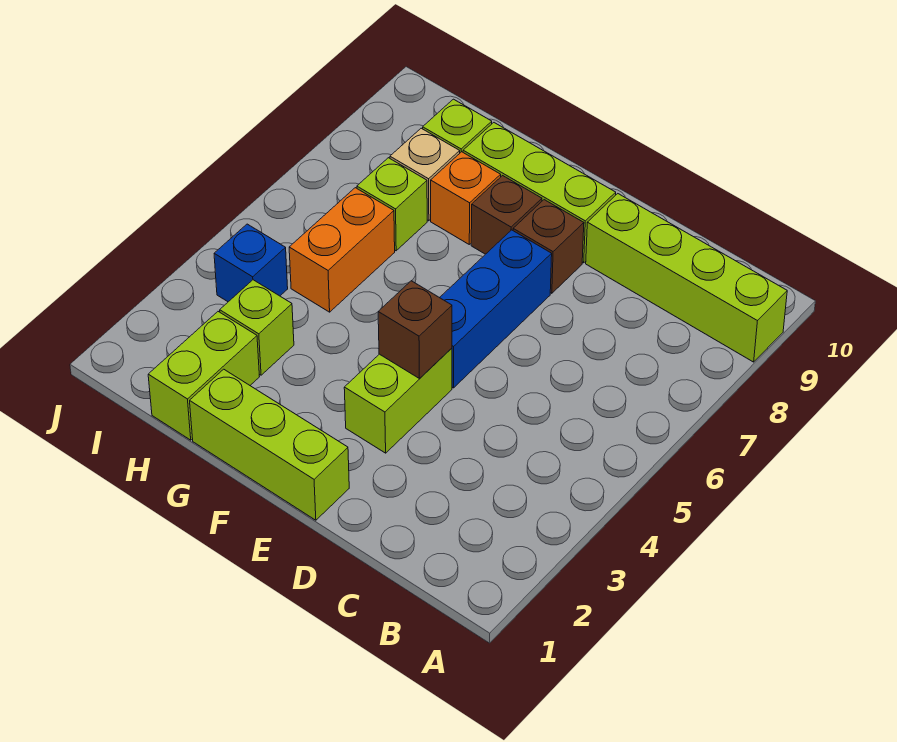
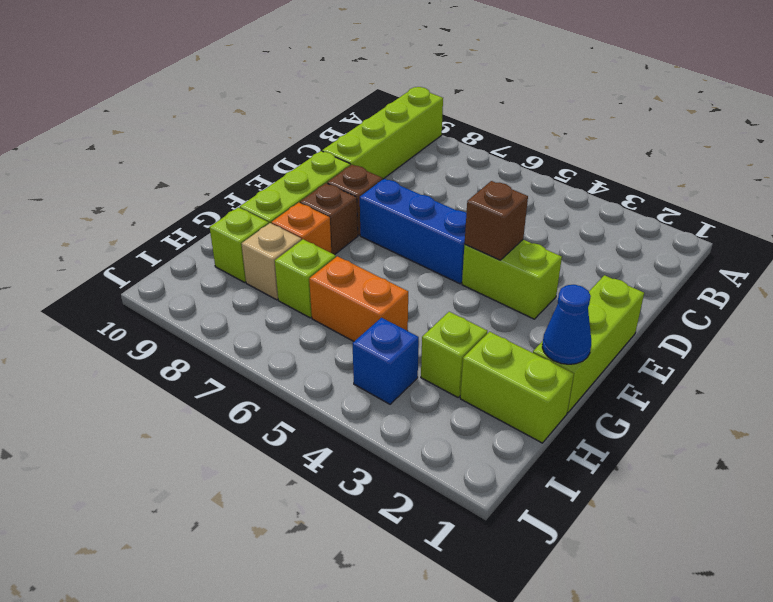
none -> blue 1x1 cone [542,285,591,364]

